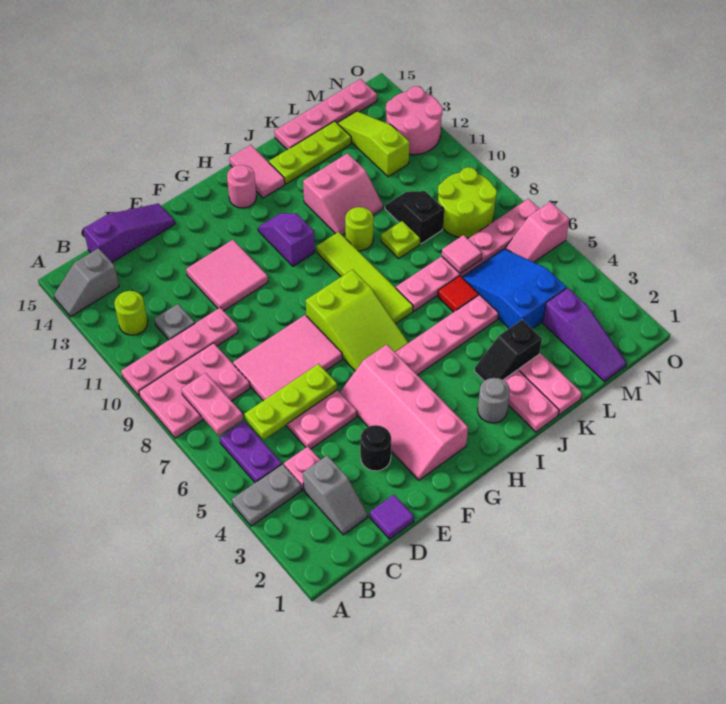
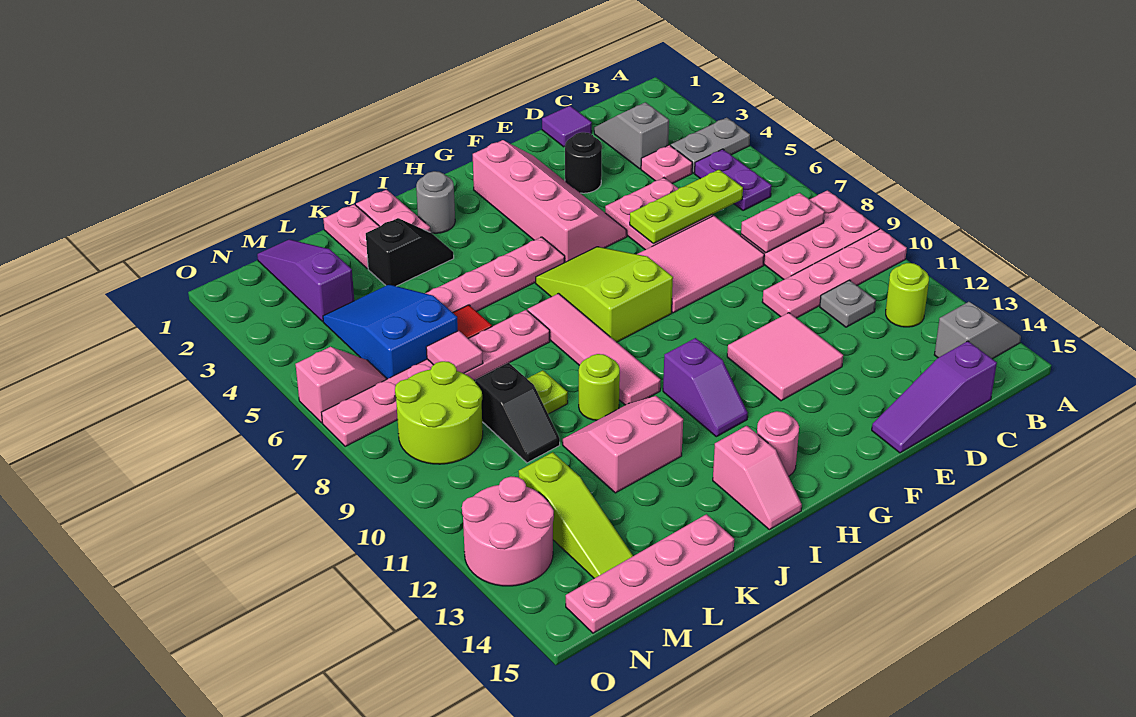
pink 1x2 plate [181,373,243,436] -> pink 1x2 plate turned to [741,193,825,253]
lime 1x4 tile [317,232,413,324] -> pink 1x4 tile [528,293,661,405]
pink 1x2 tile [229,145,285,198] -> pink 1x2 slope [713,426,802,530]
lime 1x3 plate [269,121,351,184] -> none
blue 2x3 slope [462,249,566,329] -> blue 2x3 slope turned to [323,284,458,379]

